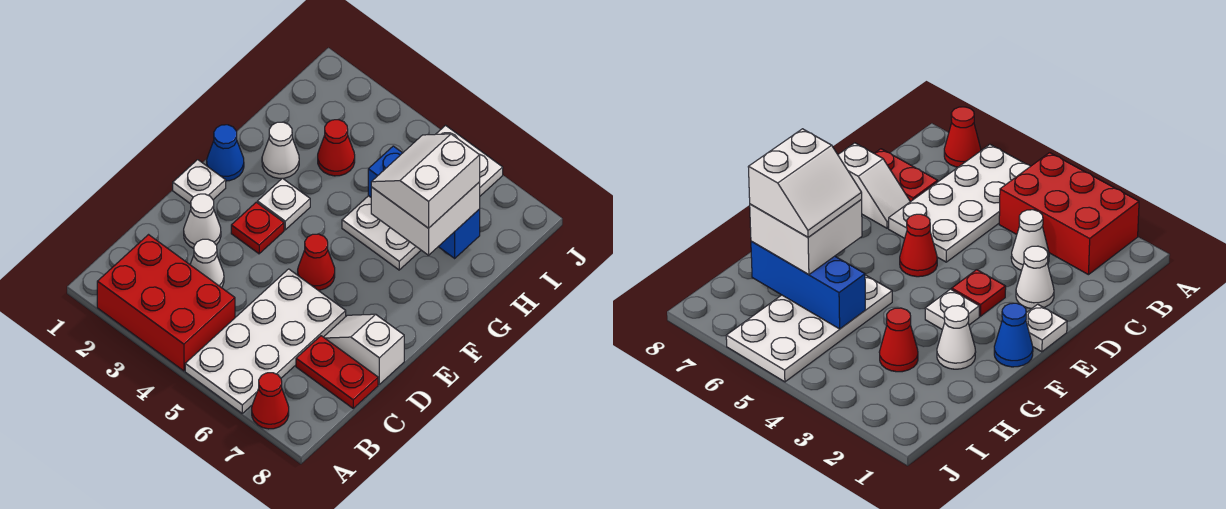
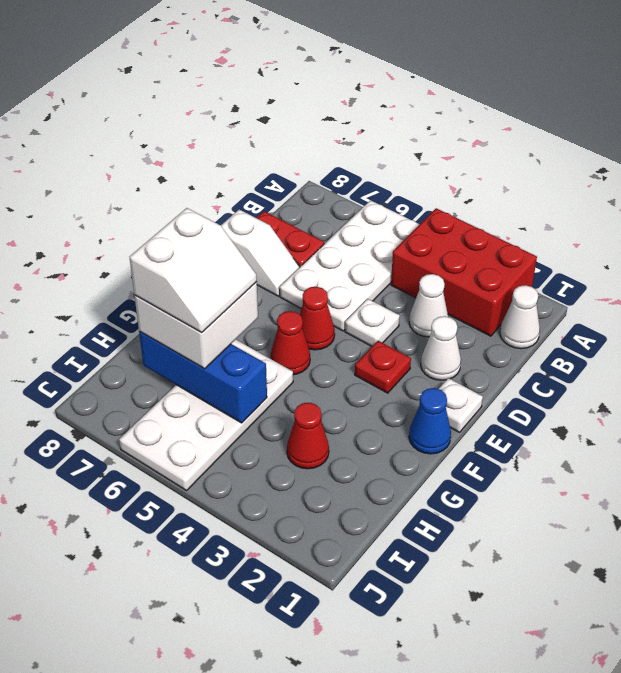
red 1x1 cone [252,373,289,429] -> red 1x1 cone moved to [271,311,310,375]
white 1x1 plate [257,178,310,230] -> white 1x1 plate moved to [345,299,400,346]
white 1x1 cone [262,122,299,178] -> white 1x1 cone moved to [500,285,540,349]

